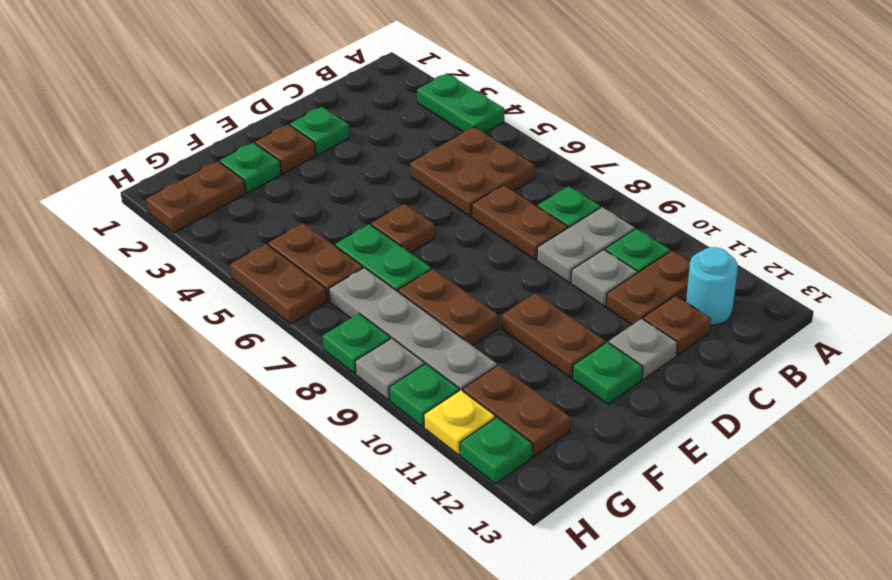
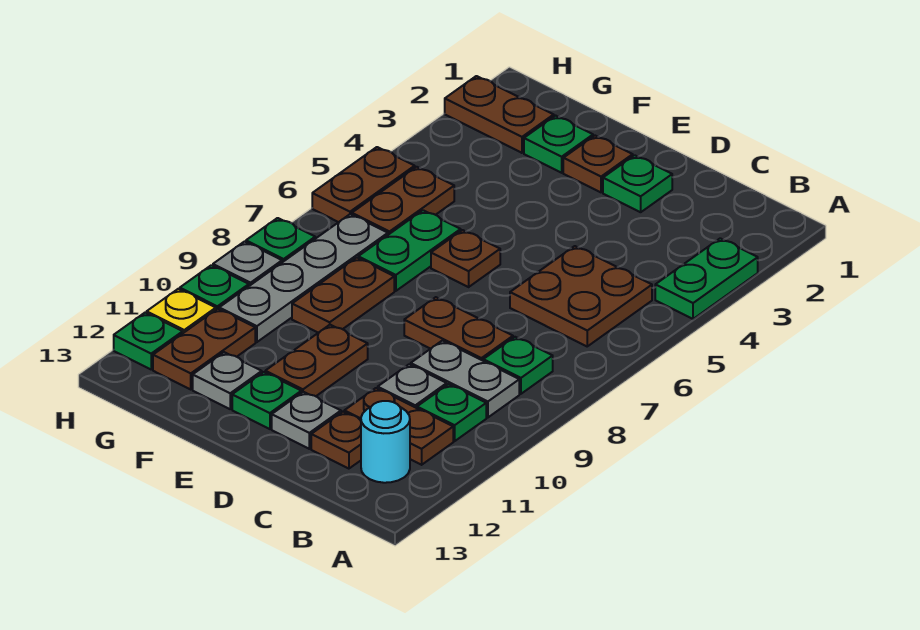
brown 1x2 plate [472,185,568,260] -> brown 1x2 plate turned to [404,297,513,361]
none -> grey 1x1 plate [193,352,262,409]

